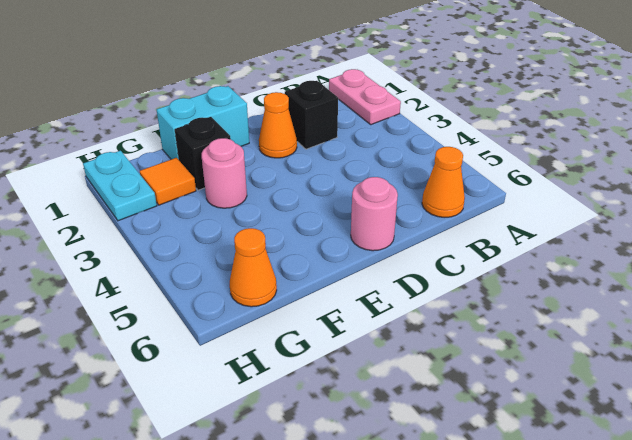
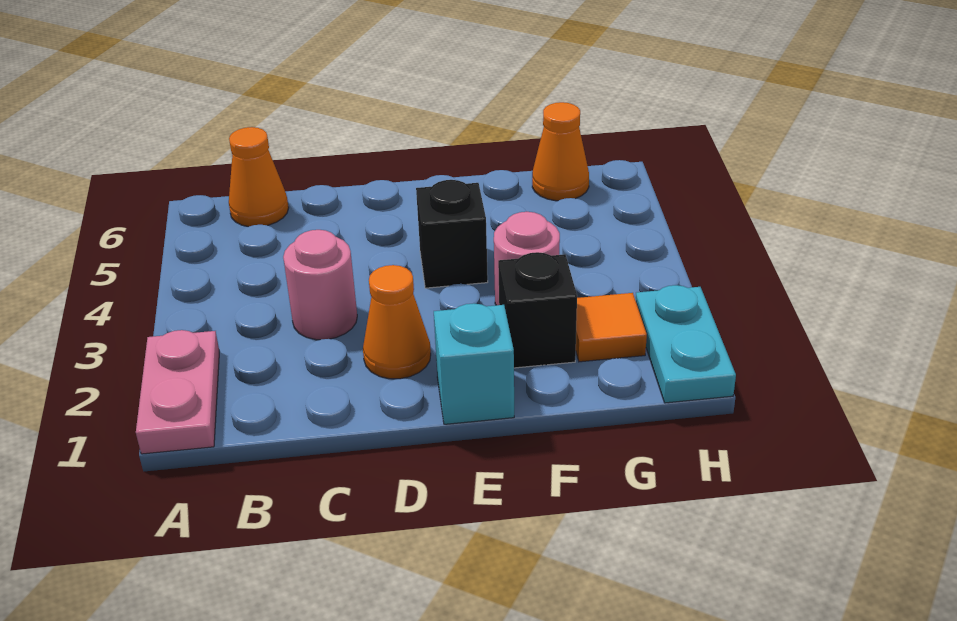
black 1x1 brick [285,81,338,149] -> black 1x1 brick moved to [416,180,488,288]
pink 1x1 round brick [351,177,398,251] -> pink 1x1 round brick moved to [283,230,357,340]
cyan 1x2 brick [157,86,249,160] -> cyan 1x1 brick [434,303,514,424]

